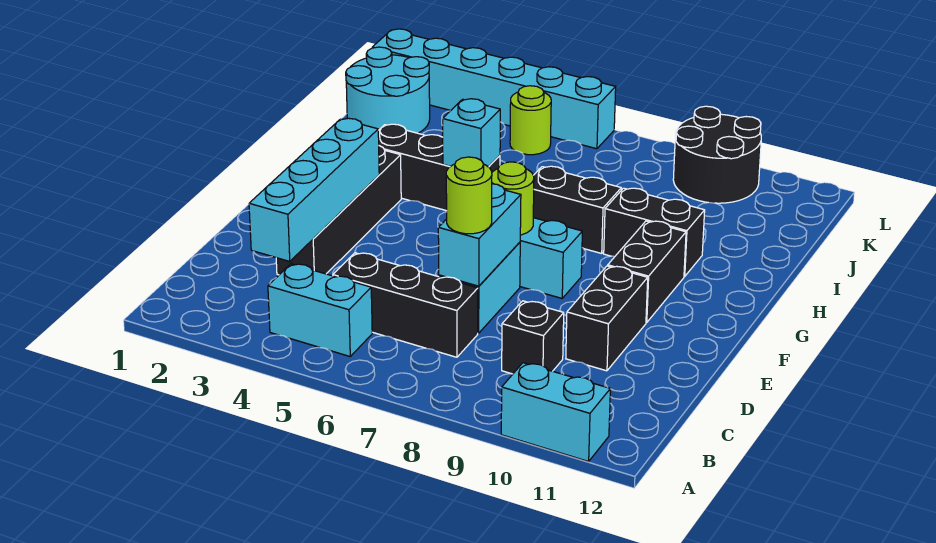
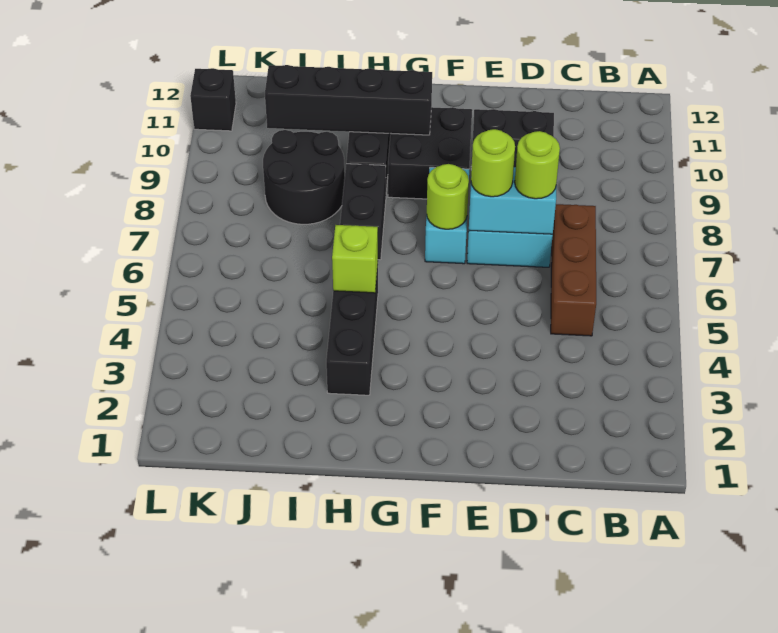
cyan 1x2 brick [501,363,610,461] -> none
cyan 1x2 brick [268,264,372,356] -> none
cyan 1x4 brick [249,118,379,262] -> none
black 1x3 brick [333,253,478,357] -> brown 1x3 brick [551,204,596,336]
black 1x1 brick [502,301,564,374] -> black 1x1 brick moved to [190,68,236,131]
black 1x4 brick [276,146,401,275] -> black 1x4 brick moved to [265,65,432,135]
black 1x2 brick [608,221,686,323] -> black 2x2 brick [388,107,472,199]
cyan 1x1 brick [443,99,500,167] -> lime 1x1 brick [332,225,378,293]
cyan 2x2 round brick [346,47,430,133] -> none
lime 1x1 round brick [510,86,551,155] -> lime 1x1 round brick moved to [471,129,515,197]
black 2x2 round brick [673,106,761,203] -> black 2x2 round brick moved to [263,130,345,224]
cyan 1x6 brick [372,29,616,149] -> none

